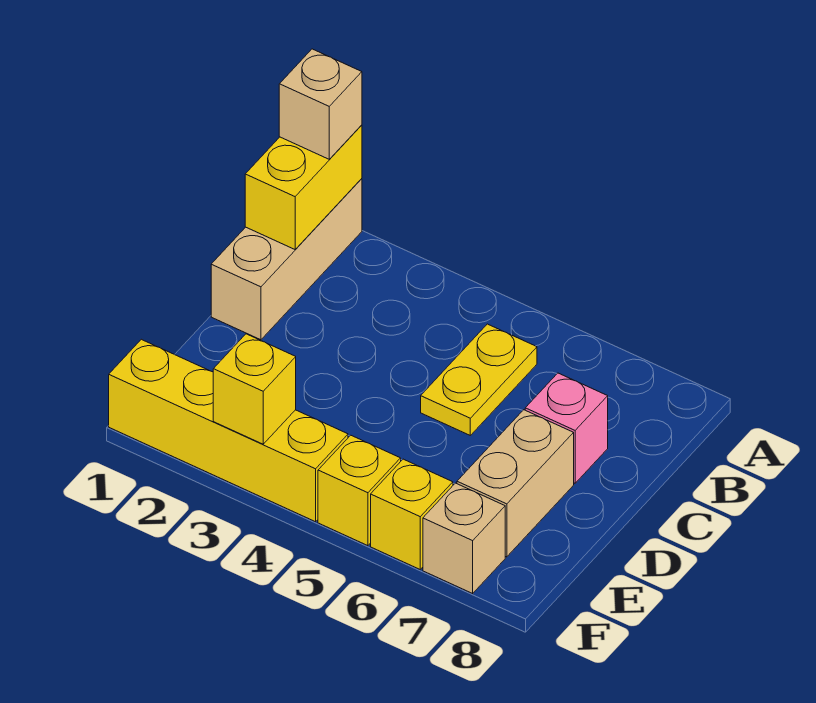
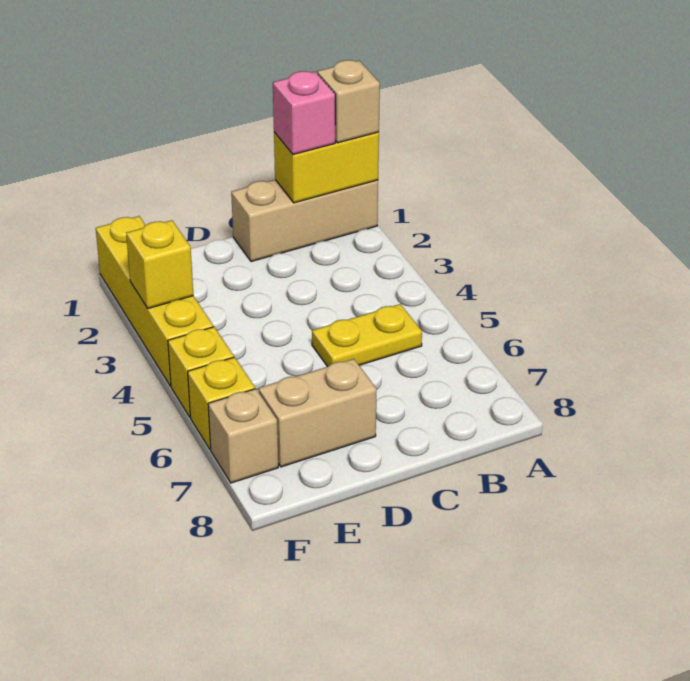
pink 1x1 brick [525,373,608,483] -> pink 1x1 brick moved to [273,71,335,155]

